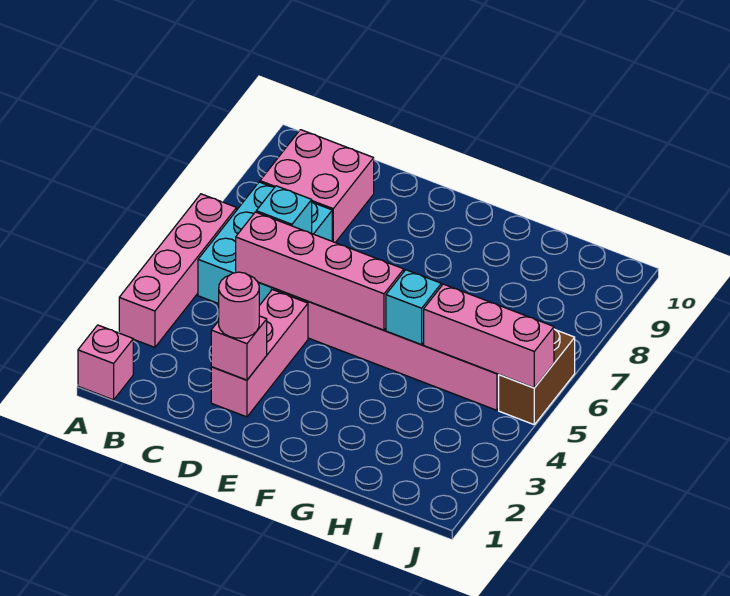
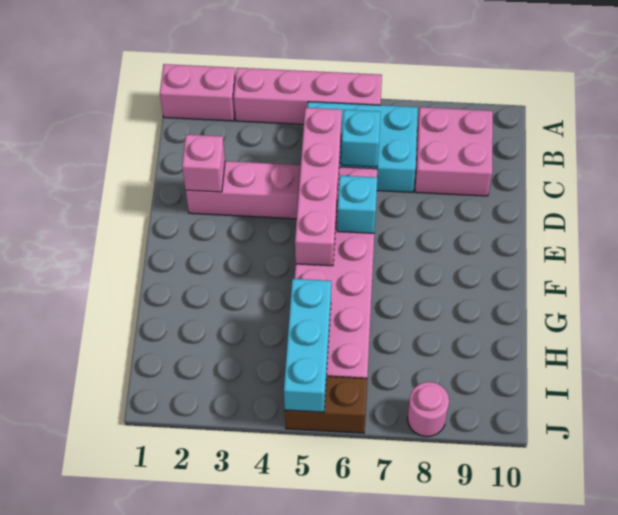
pink 1x1 brick [78,325,133,400] -> pink 1x2 brick [160,64,236,121]
pink 1x1 round brick [219,272,259,338] -> pink 1x1 round brick moved to [407,382,449,437]
cyan 1x1 brick [386,270,441,345] -> cyan 1x1 brick moved to [337,176,377,233]
pink 1x3 brick [424,284,554,388] -> cyan 1x3 brick [284,279,331,412]

